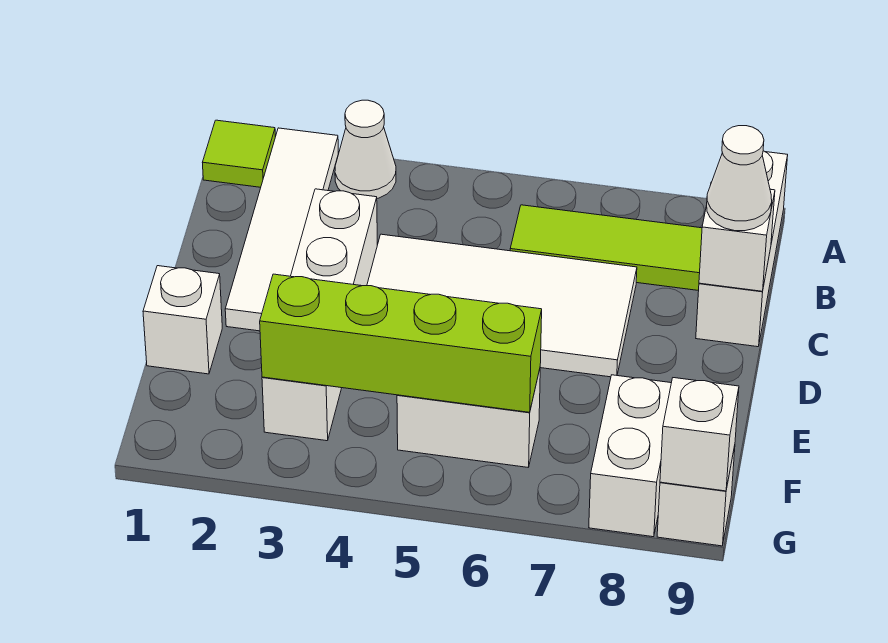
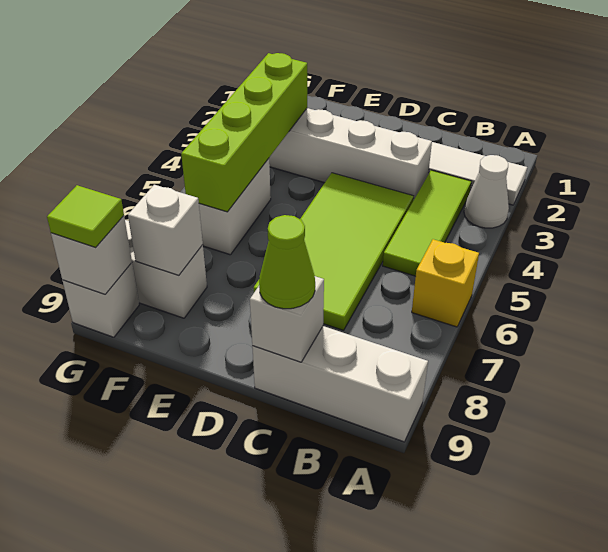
lime 1x1 tile [202,120,275,187] -> lime 1x1 tile moved to [47,185,124,247]
none -> yellow 1x1 brick [412,239,479,327]
lime 1x3 tile [510,205,702,291] -> lime 1x3 tile moved to [383,170,471,276]
white 2x4 tile [367,234,637,377] -> lime 2x4 tile [254,173,414,330]
white 1x1 cone [707,126,772,231] -> lime 1x1 cone [259,215,315,309]
white 1x1 brick [143,266,222,374] -> white 1x1 brick moved to [128,185,203,275]

